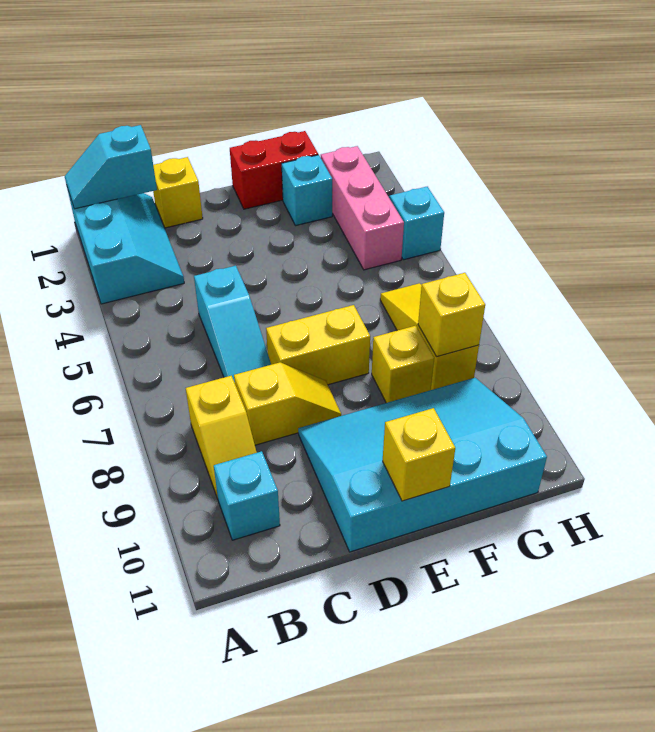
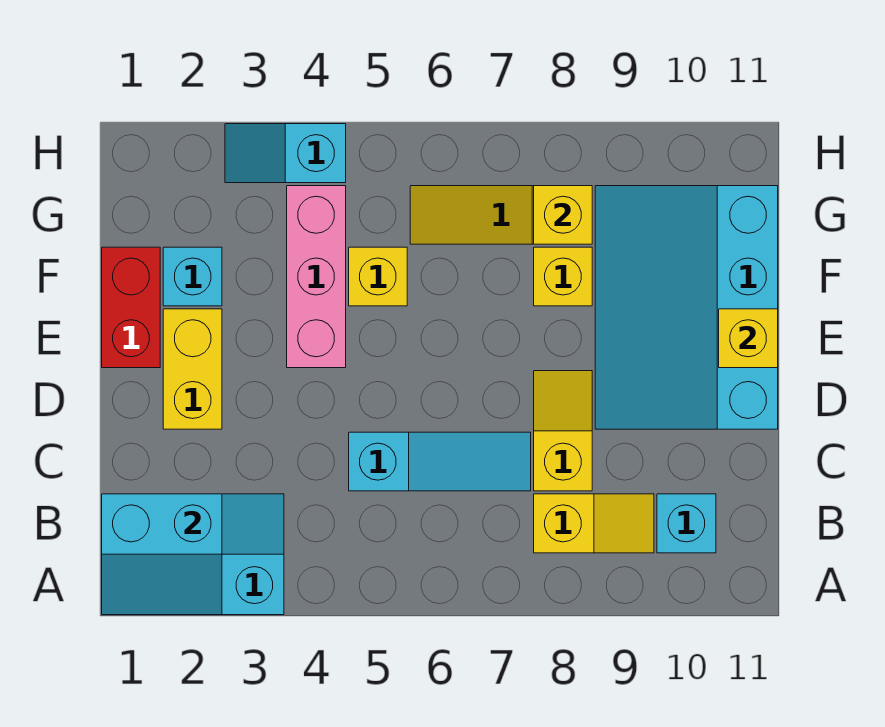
cyan 1x2 slope [65,125,157,209] -> cyan 2x2 slope [102,494,222,615]
yellow 1x1 brick [153,157,203,228] -> yellow 1x1 brick moved to [349,247,407,306]
yellow 1x2 brick [266,305,370,385] -> yellow 1x2 brick moved to [163,309,222,429]
pink 1x3 brick [321,146,404,270] -> pink 1x3 brick turned to [287,186,346,368]

